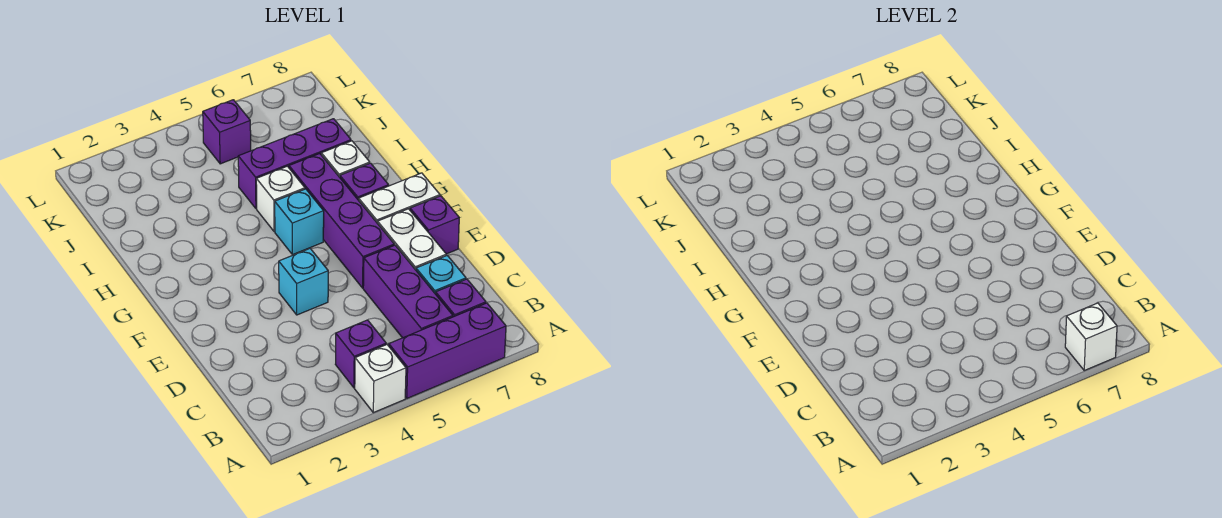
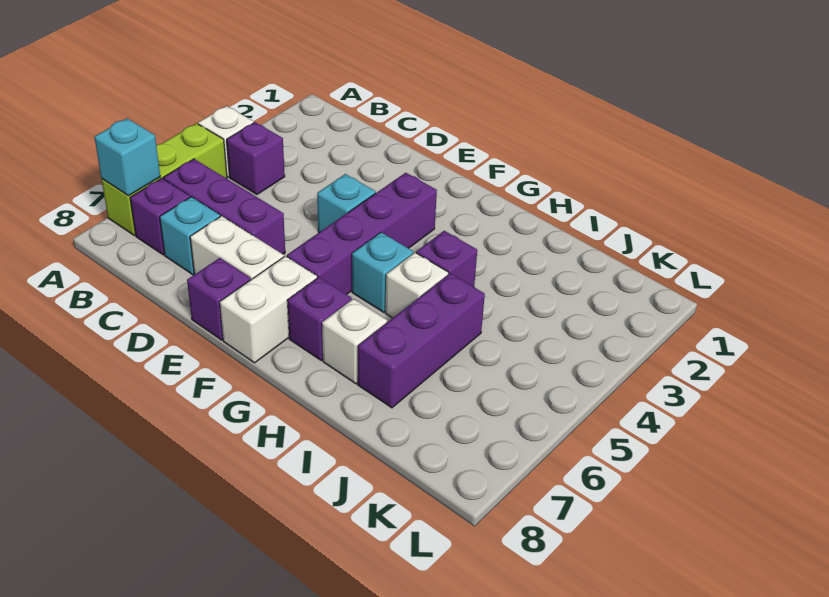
purple 1x3 brick [389,303,506,398] -> lime 1x3 brick [101,123,227,236]
white 1x1 brick [1065,303,1117,370] -> cyan 1x1 brick [95,118,160,196]
purple 1x4 brick [289,154,394,288] -> purple 1x4 brick turned to [287,173,437,294]
purple 1x1 brick [203,100,251,164] -> purple 1x1 brick moved to [416,231,477,287]

